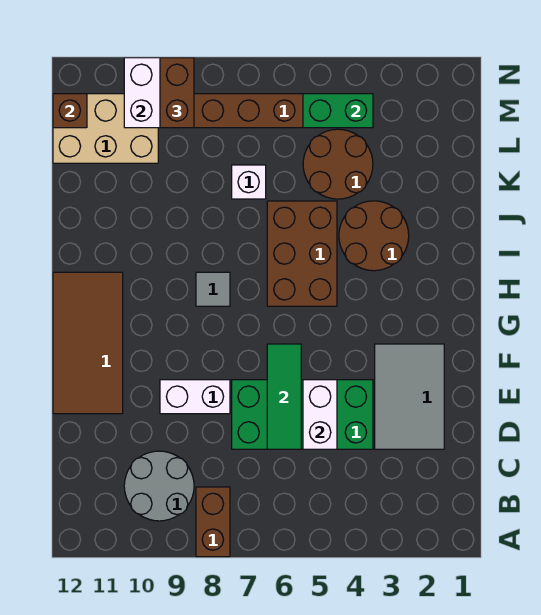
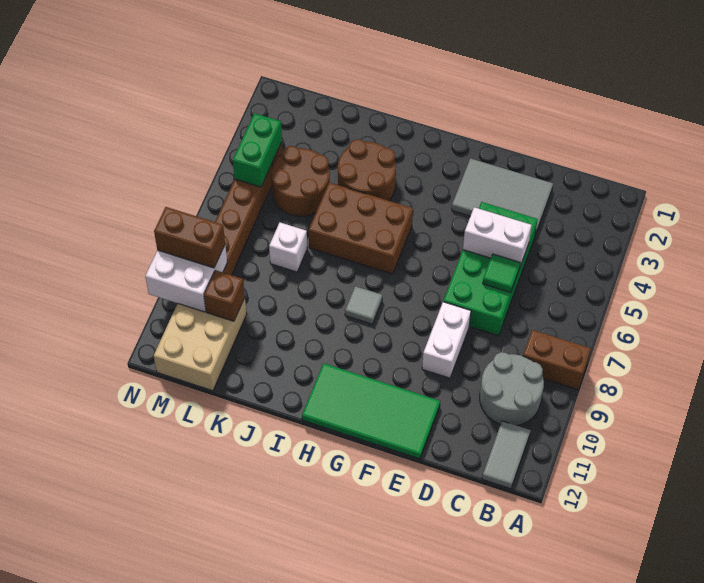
none -> grey 1x2 tile [482,421,531,489]
green 1x3 tile [267,344,301,449] -> green 1x1 tile [483,254,520,293]
brown 2x4 tile [53,272,123,414] -> green 2x4 tile [302,363,440,459]
brown 1x1 brick [53,94,87,128] -> brown 1x1 brick moved to [204,270,245,321]

